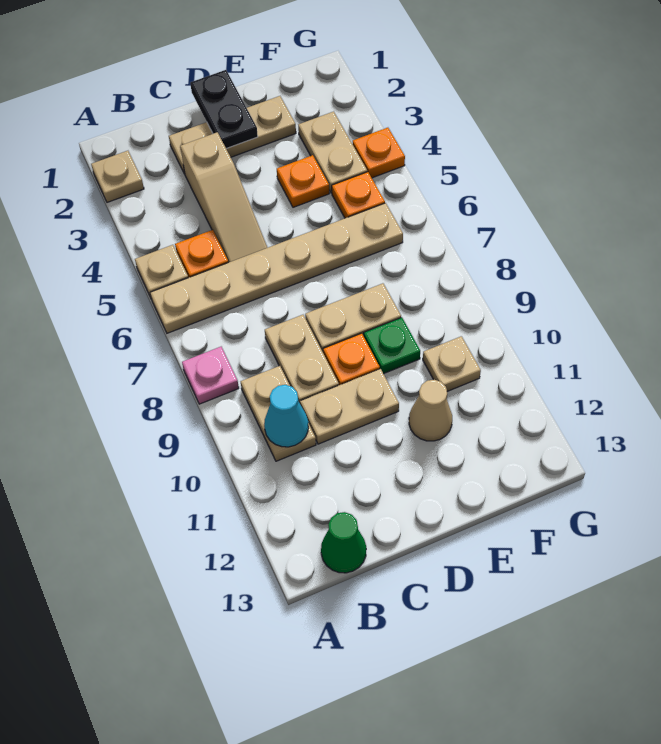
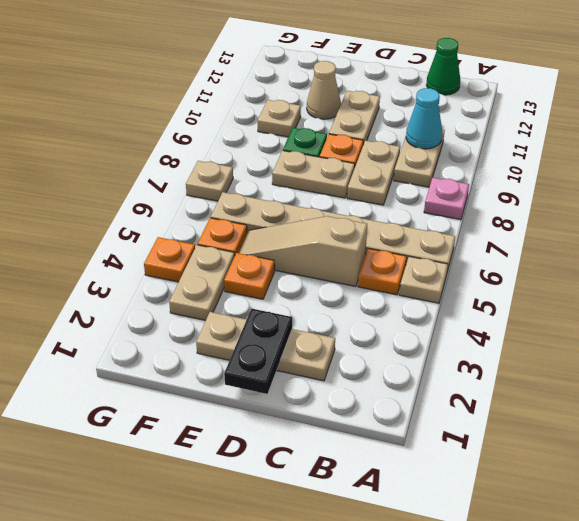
tan 1x1 plate [91,151,144,202] -> tan 1x1 plate moved to [186,161,233,201]
tan 1x3 slope [180,132,268,262] -> tan 1x3 slope turned to [239,216,367,287]
tan 1x2 plate [300,369,399,444] -> tan 1x2 plate turned to [329,91,380,145]

